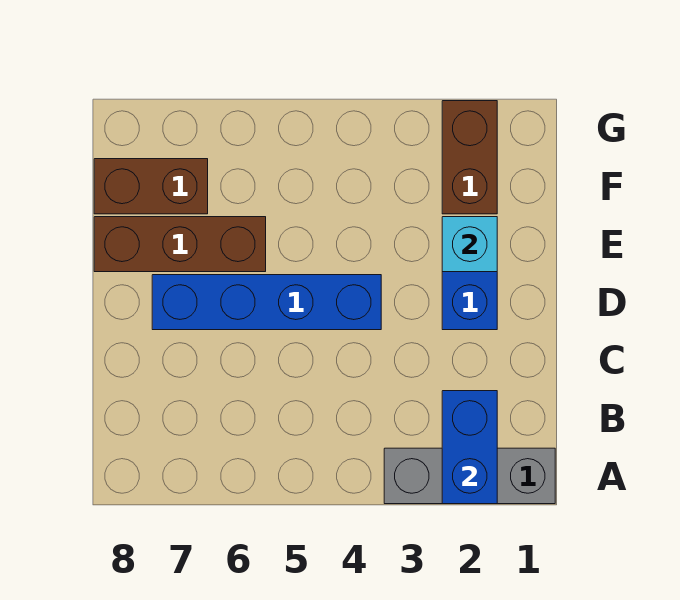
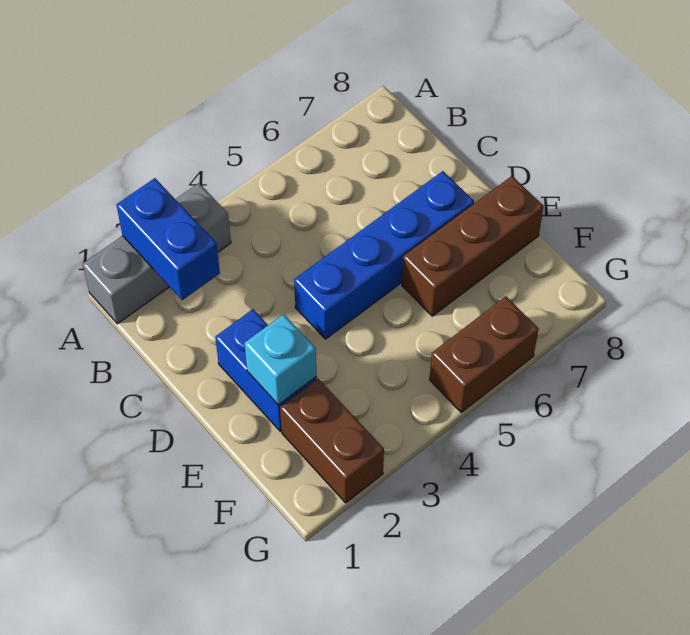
brown 1x2 brick [94,159,208,214] -> brown 1x2 brick moved to [430,296,539,412]

